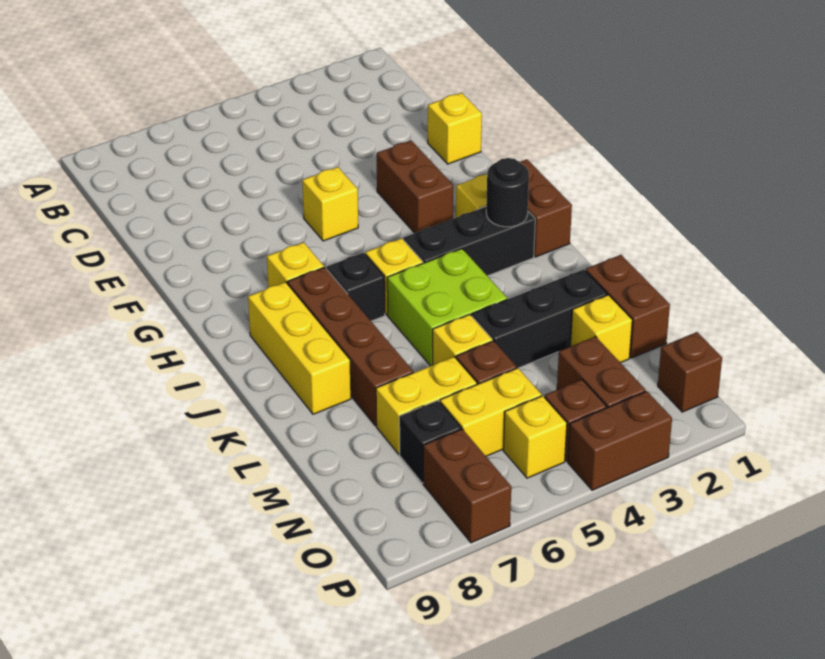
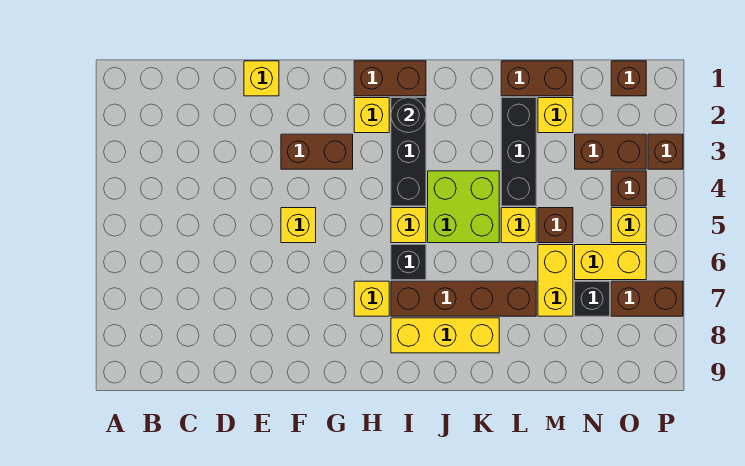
yellow 1x2 brick [440,368,542,456] -> yellow 1x2 brick turned to [575,245,646,280]
brown 1x2 brick [568,391,672,490] -> brown 1x1 brick [648,134,683,169]

